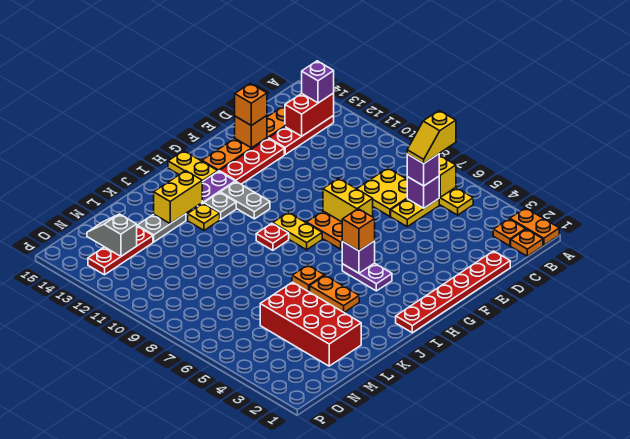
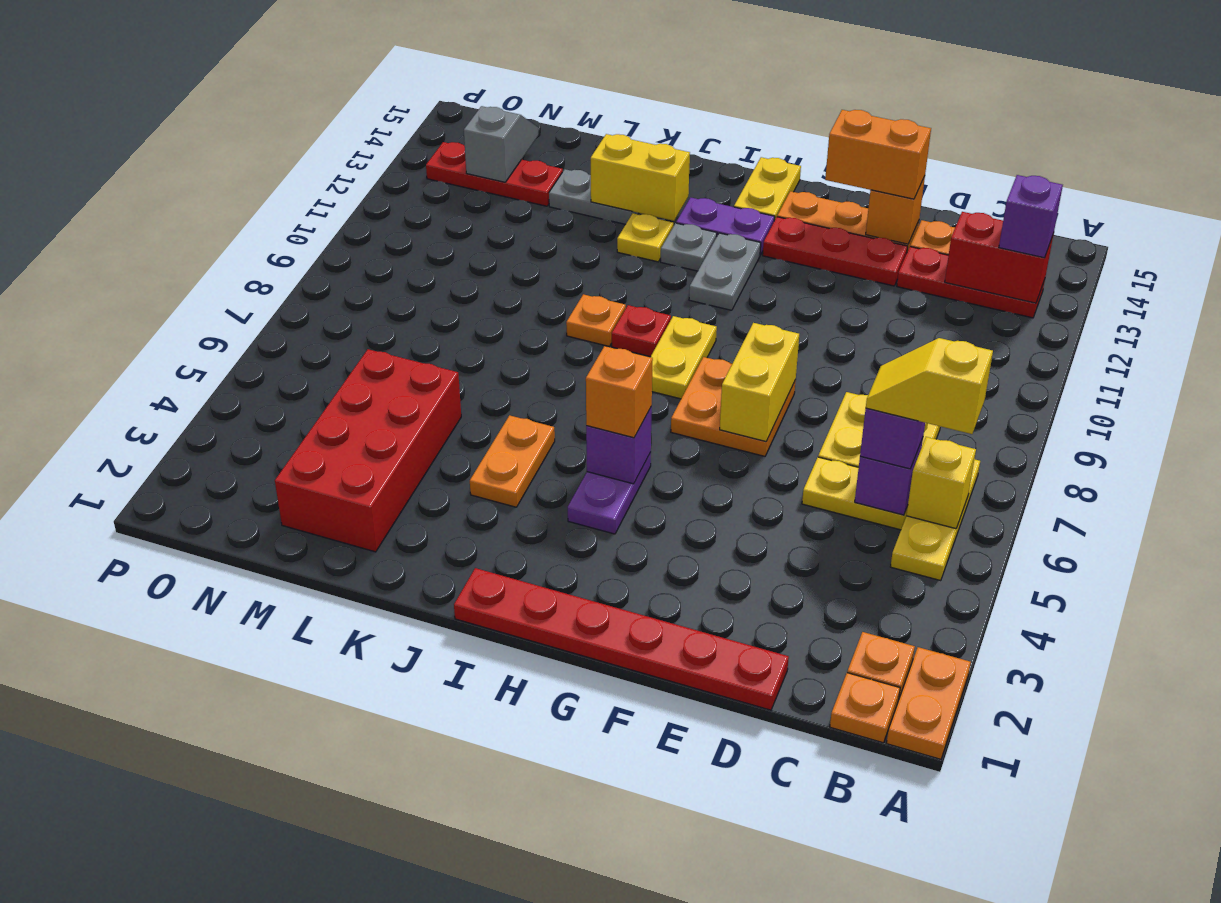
orange 1x1 brick [235,83,267,126] -> orange 1x2 brick [825,110,931,199]
orange 1x1 plate [292,265,324,292] -> orange 1x1 plate moved to [566,294,626,346]

